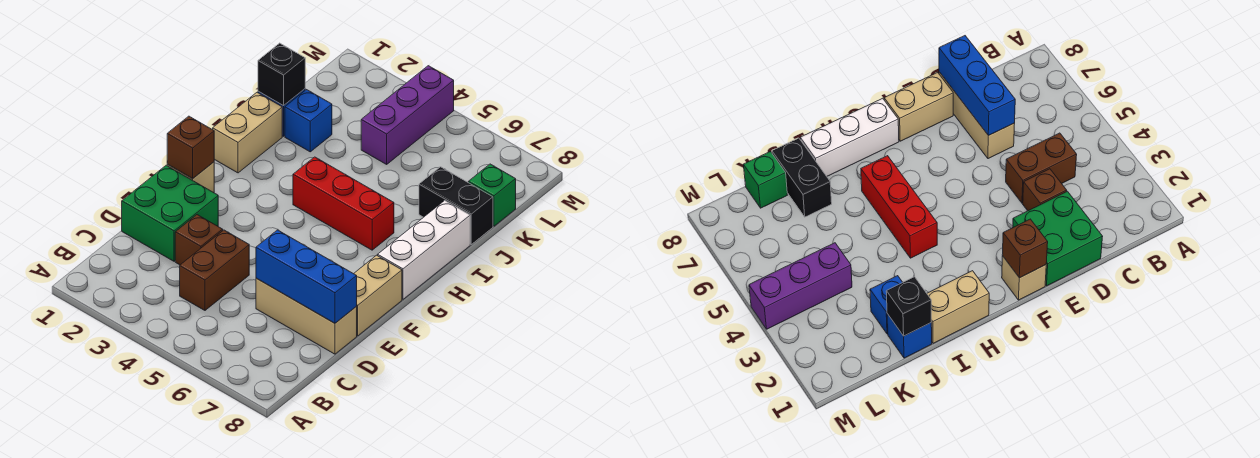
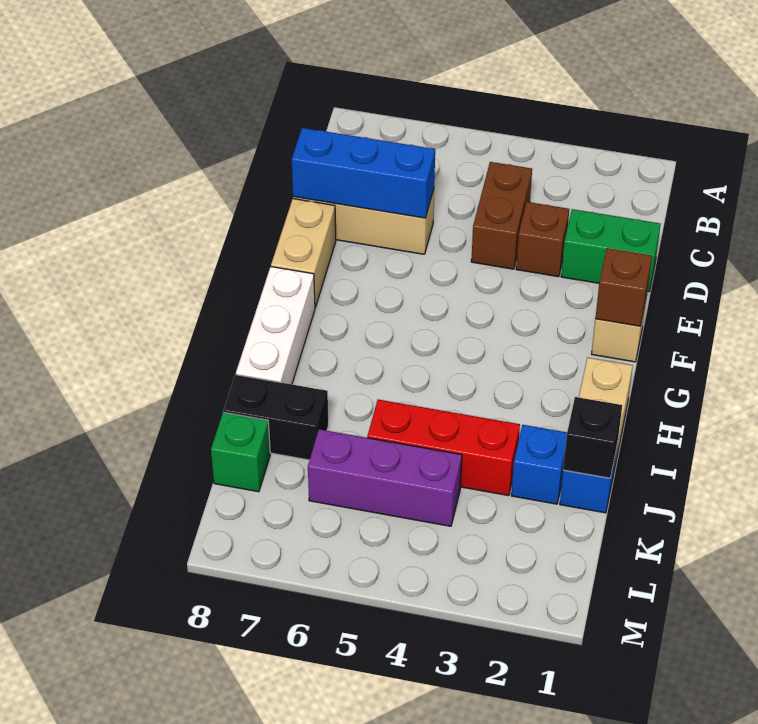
green 2x2 brick [122,165,218,261] -> green 1x2 brick [561,209,661,292]
red 1x3 brick [293,157,394,250] -> red 1x3 brick moved to [367,400,520,496]
purple 1x3 brick [361,66,454,164] -> purple 1x3 brick turned to [308,429,462,526]

